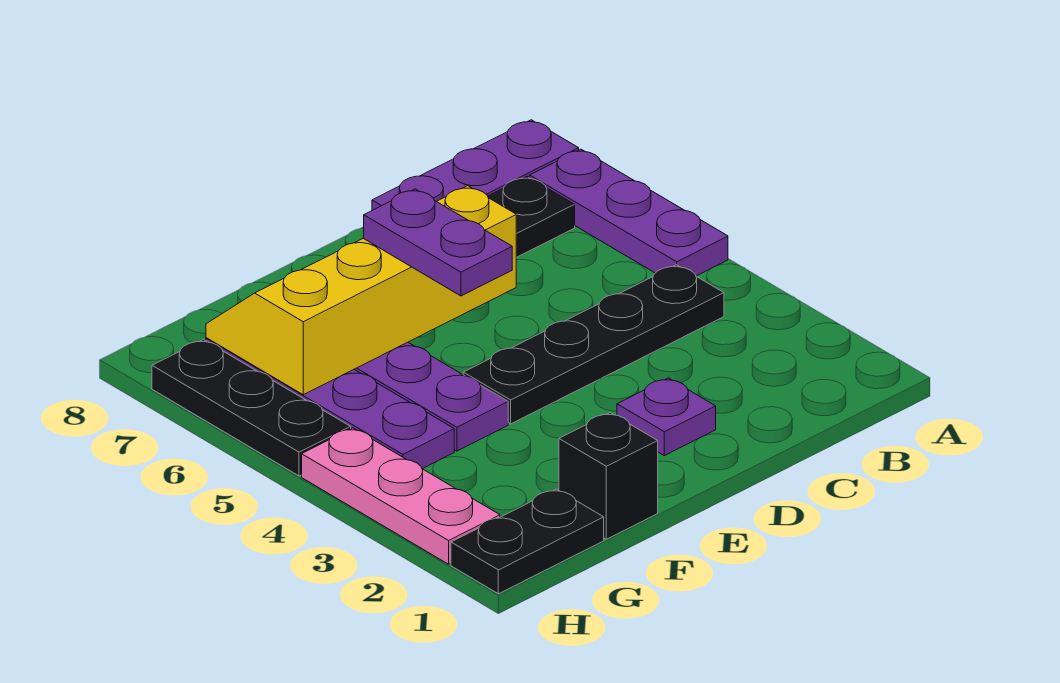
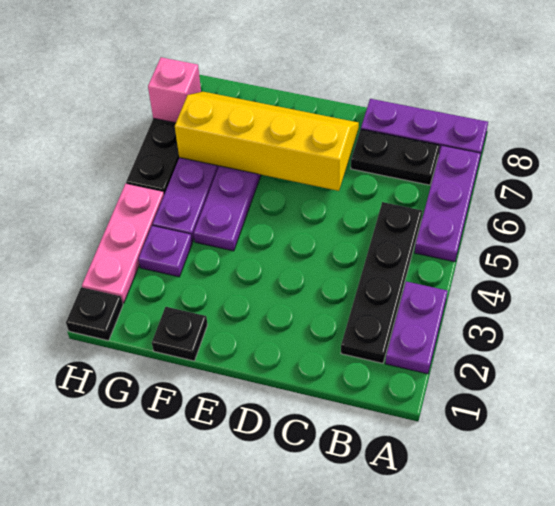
black 1x4 plate [463,265,724,424] -> black 1x4 plate turned to [341,202,422,363]
purple 1x1 plate [617,378,716,456] -> purple 1x1 plate moved to [138,226,192,277]
purple 1x2 plate [364,189,512,296] -> purple 1x2 plate moved to [385,281,447,374]
black 1x1 brick [559,413,658,539] -> black 1x1 plate [152,307,208,361]
black 1x2 plate [451,489,604,594] -> black 1x1 plate [66,287,123,341]
none -> pink 1x1 brick [148,57,201,123]

